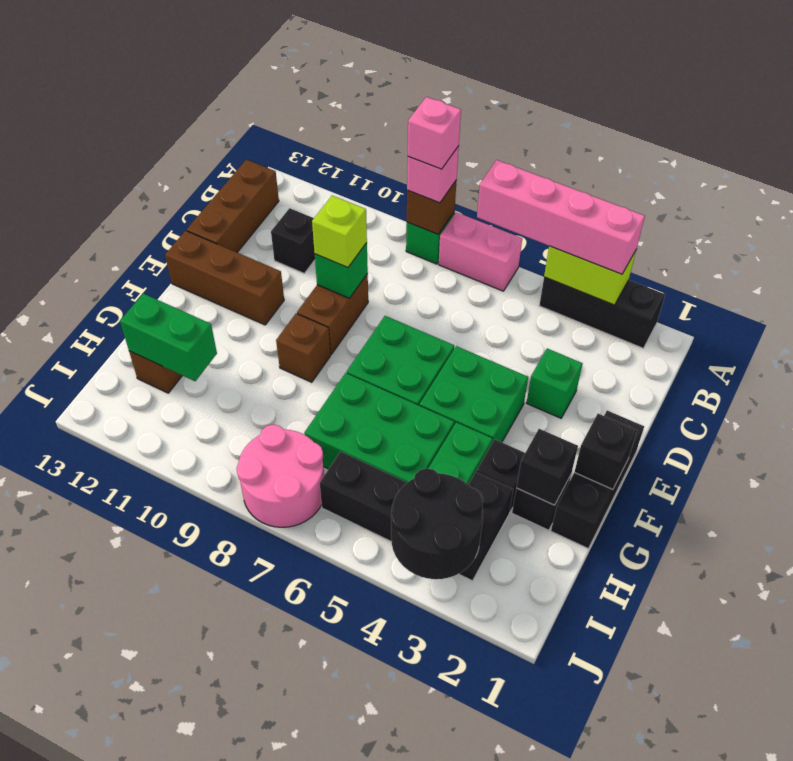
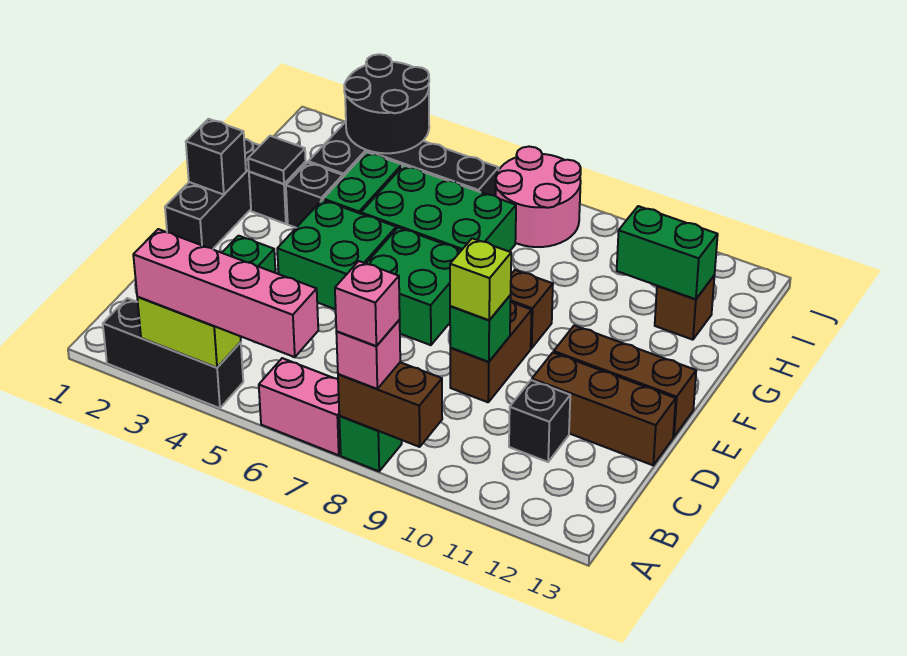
brown 1x1 brick [407,180,457,234] -> brown 1x2 brick [338,362,442,447]
brown 1x3 brick [187,160,279,252] -> brown 1x3 brick turned to [532,353,676,465]
black 1x1 brick [516,429,578,505] -> black 1x1 tile [248,136,306,184]

